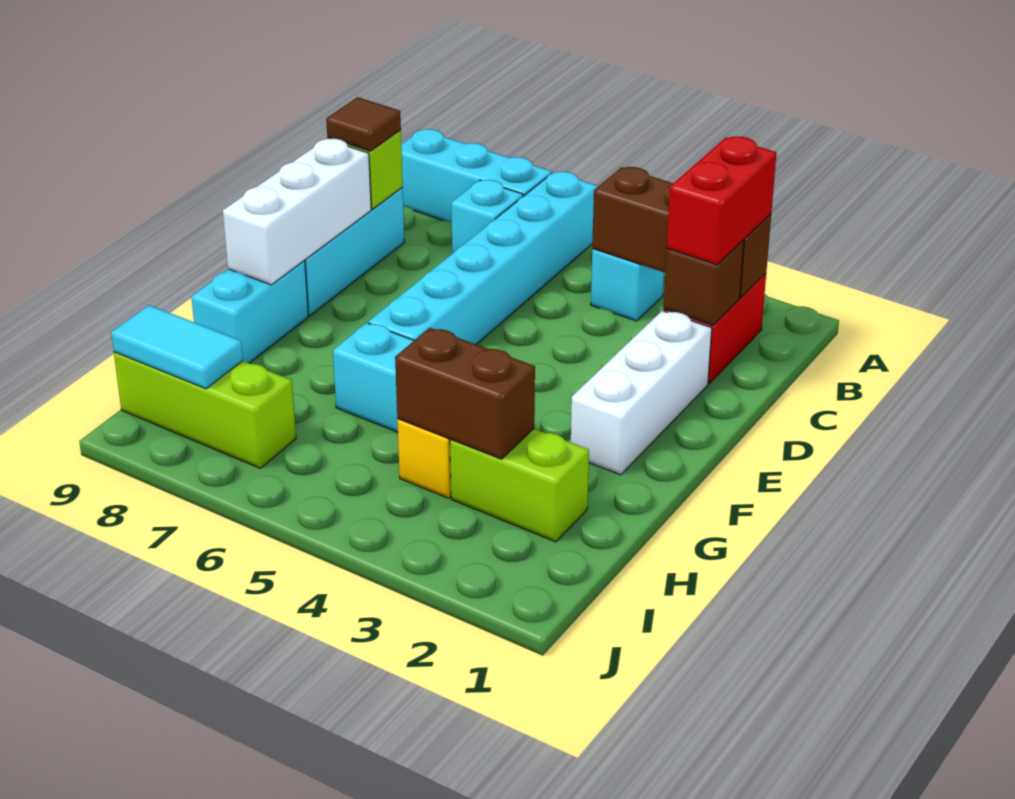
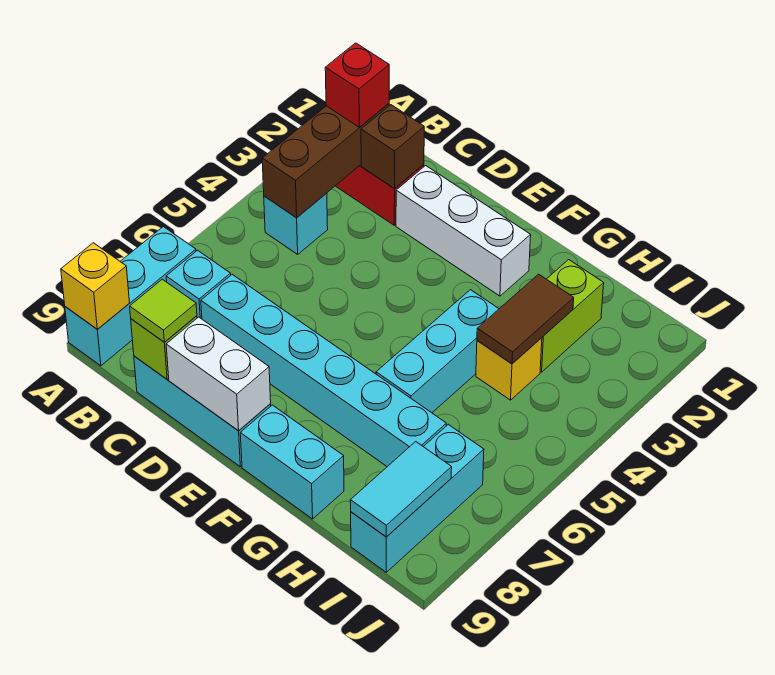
cyan 1x6 brick [368,172,598,344] -> cyan 1x6 brick moved to [201,275,446,467]
none -> yellow 1x1 brick [61,243,130,329]
red 1x2 brick [667,137,776,265] -> red 1x1 brick [325,43,389,127]
brown 1x1 tile [326,97,401,151] -> lime 1x1 tile [130,279,197,342]
white 1x3 brick [223,139,371,285] -> white 1x2 brick [166,317,271,431]
brown 1x2 brick [395,328,535,459] -> brown 1x2 tile [477,274,574,364]
lime 1x3 brick [114,352,296,468] -> cyan 1x3 brick [351,424,484,572]

